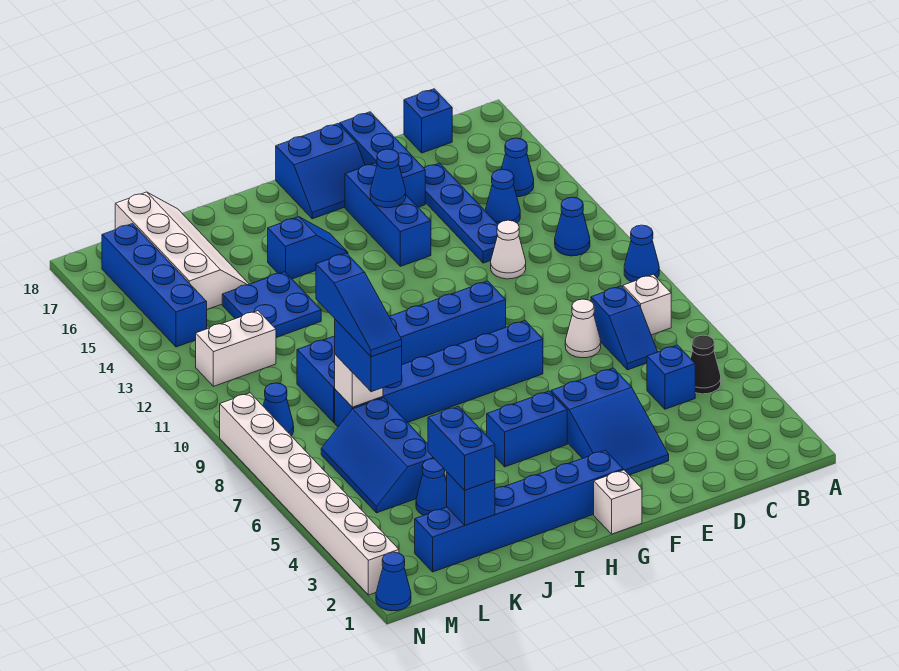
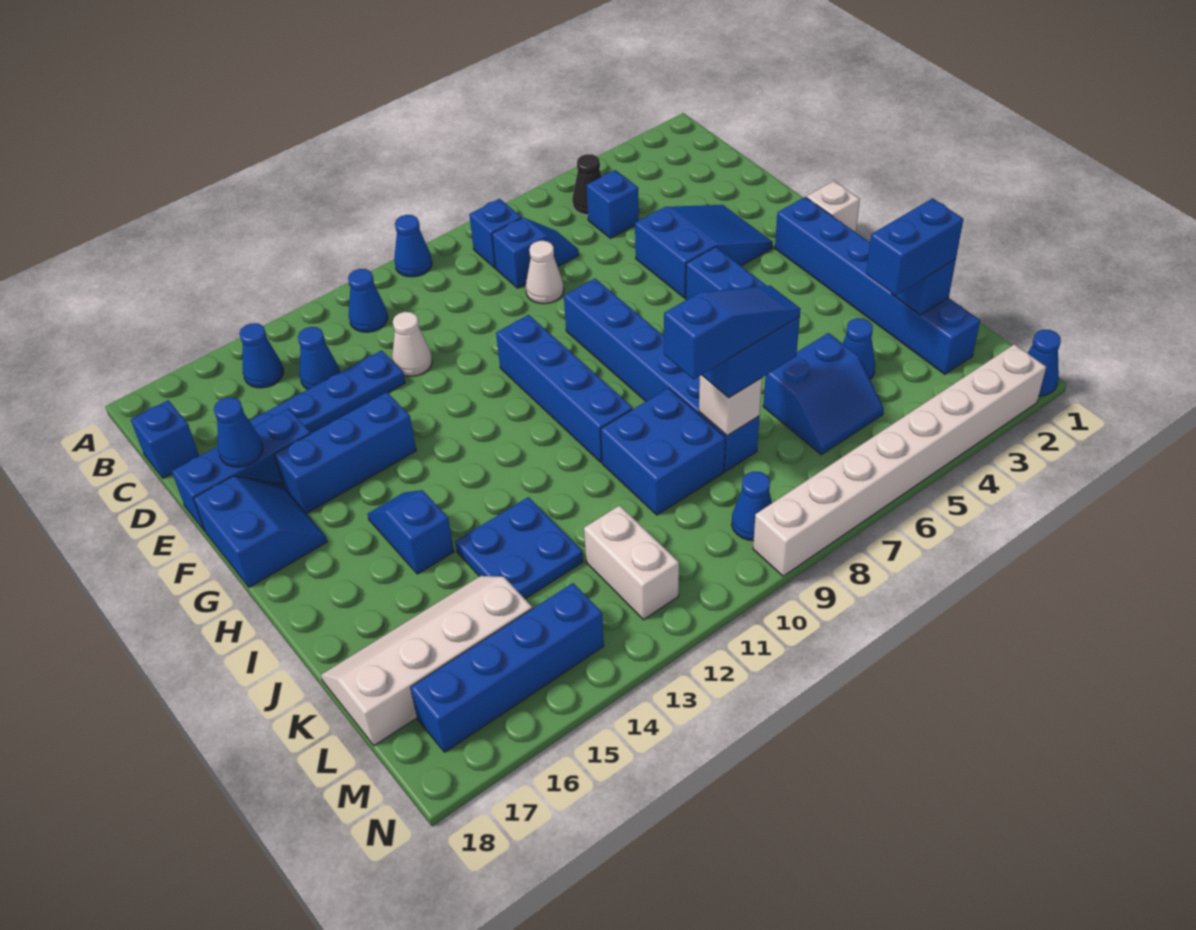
white 1x1 brick [623,274,671,335] -> blue 1x1 brick [469,199,521,268]
blue 1x1 cone [370,149,406,208] -> blue 1x1 cone moved to [214,397,263,467]
blue 2x3 slope [321,398,434,513] -> blue 2x2 slope [763,333,884,455]

